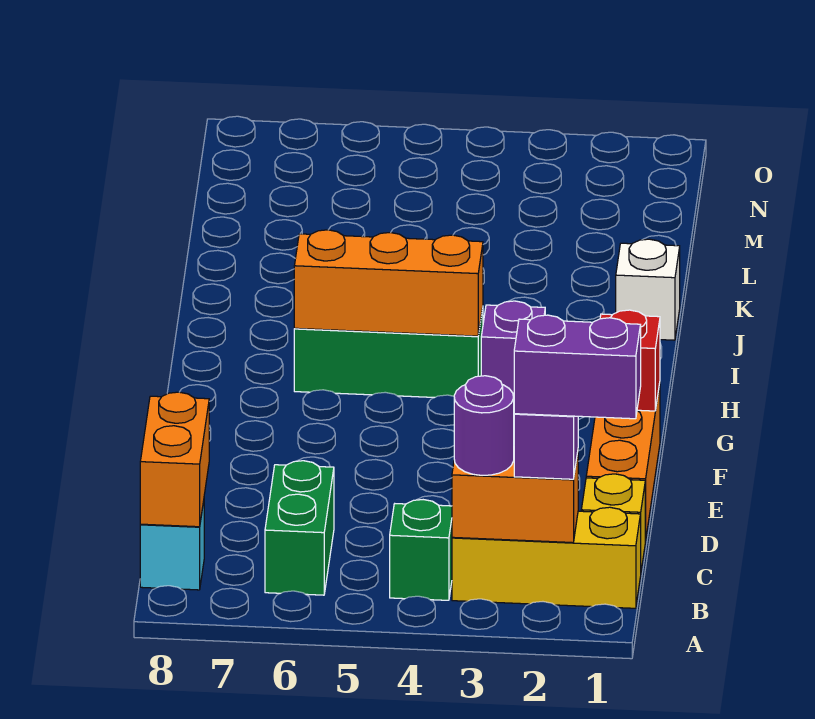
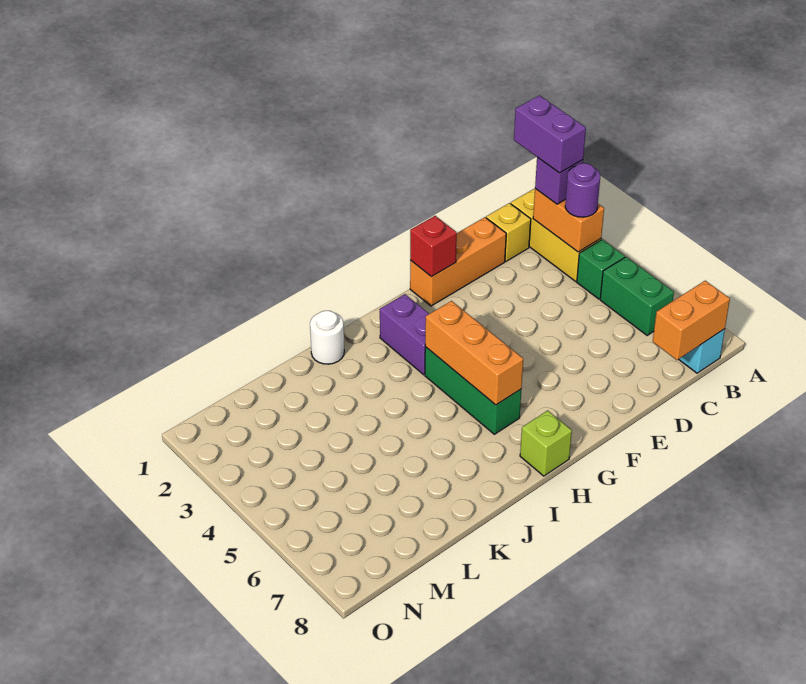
green 1x2 brick [265,461,334,595] -> green 1x2 brick turned to [600,257,674,335]
purple 1x1 brick [481,301,545,398] -> purple 1x2 brick [380,294,429,375]
none -> lime 1x1 brick [520,410,572,476]
white 1x1 brick [616,239,680,340] -> white 1x1 round brick [310,311,344,364]

